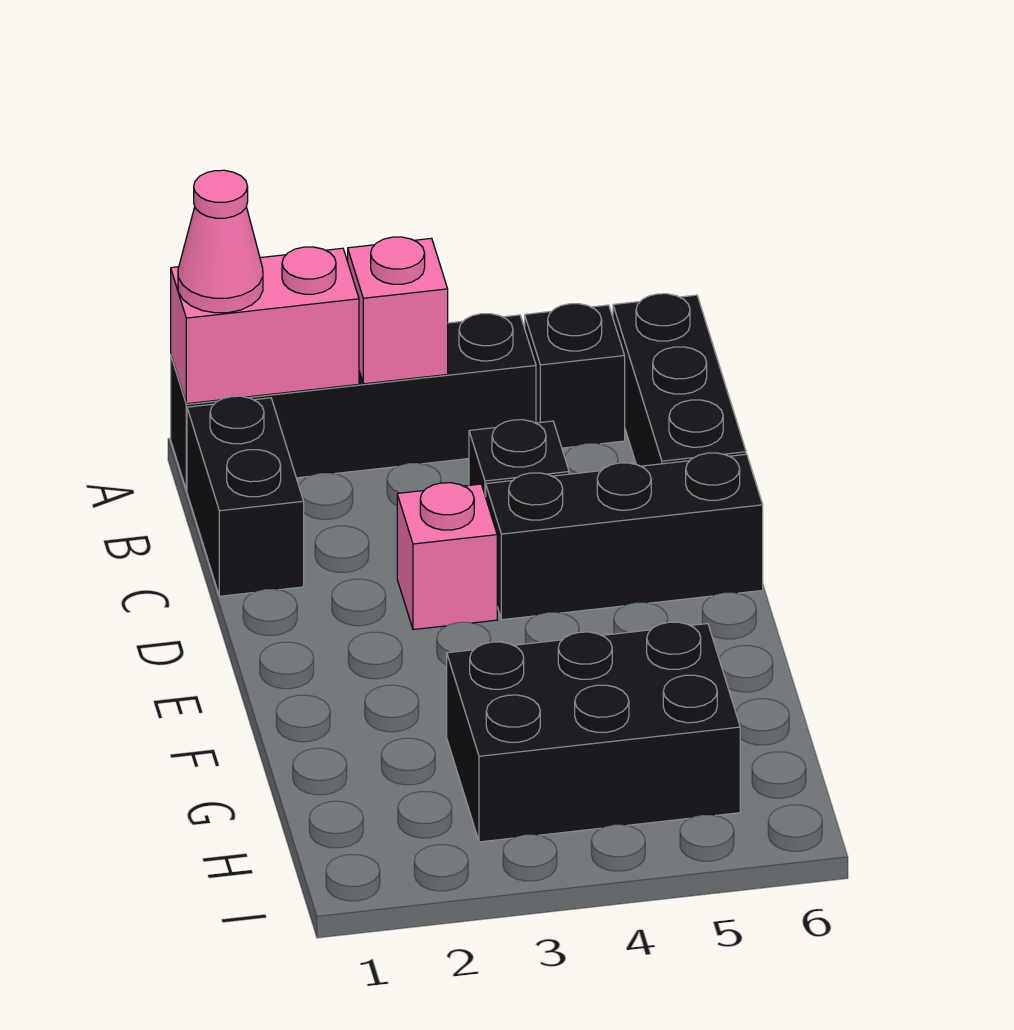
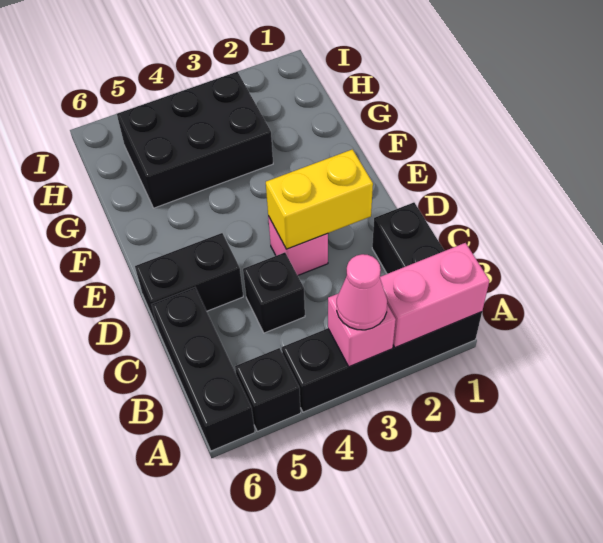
pink 1x1 cone [178,170,263,313] -> pink 1x1 cone moved to [337,254,387,330]
none -> yellow 1x2 brick [266,149,373,249]
black 1x3 brick [486,453,763,620] -> black 1x2 brick [135,233,243,329]

